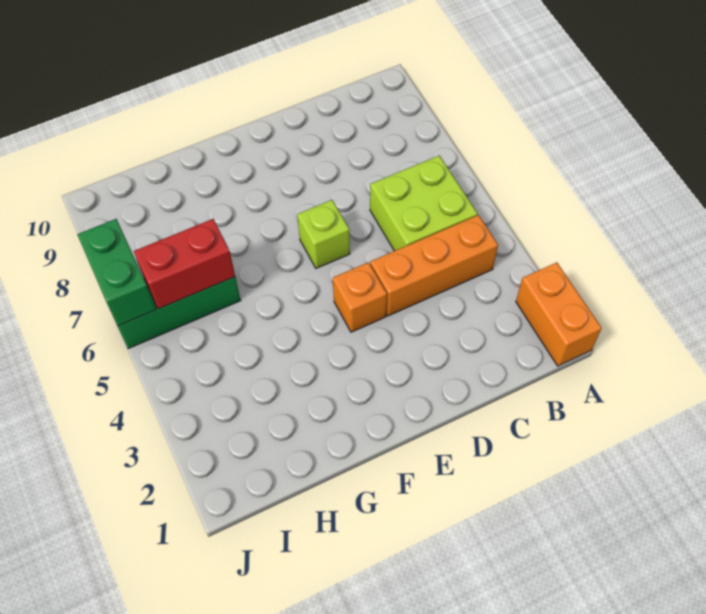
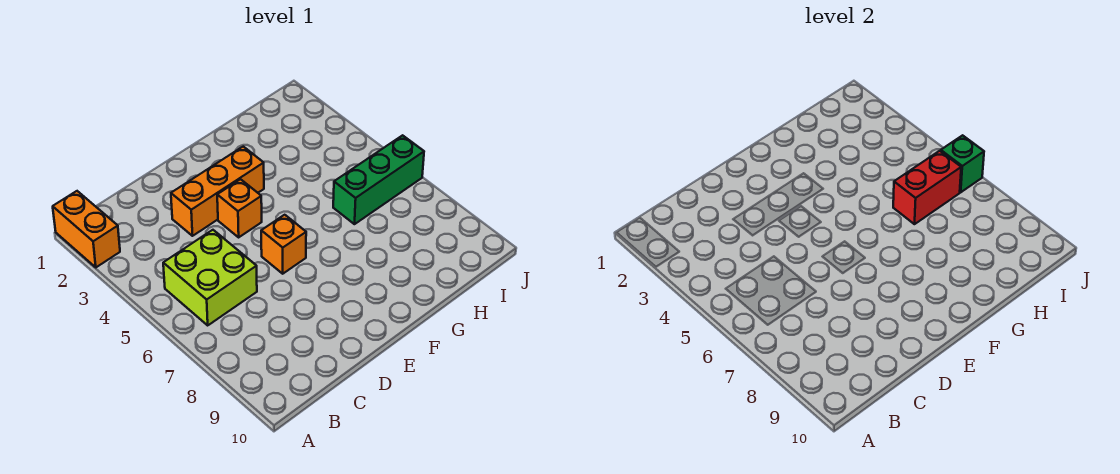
orange 1x3 brick [370,215,498,316] -> orange 1x3 brick moved to [171,147,264,236]
lime 1x1 brick [297,200,350,268] -> orange 1x1 brick [261,215,306,274]
green 1x2 brick [77,219,156,326] -> green 1x1 brick [941,135,984,192]

